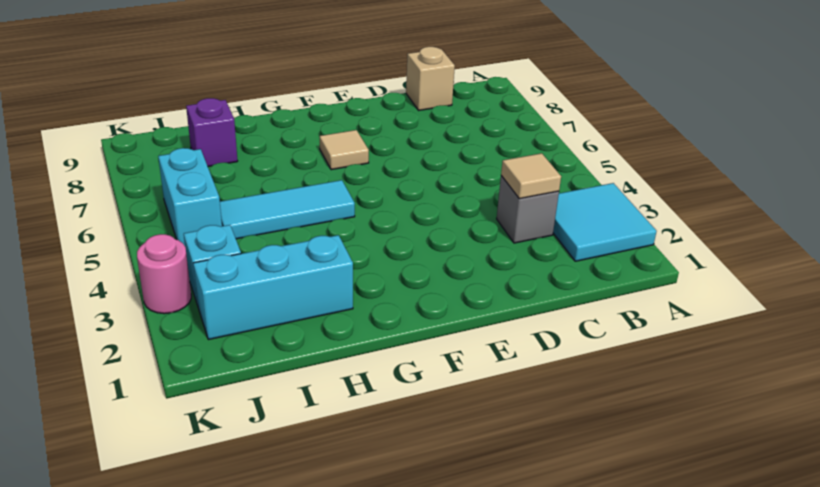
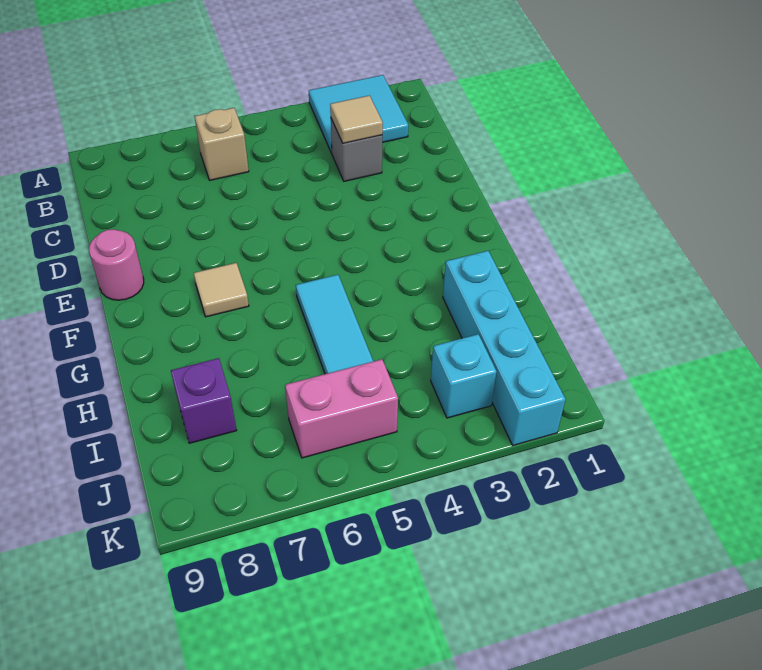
tan 1x1 brick [406,47,455,110] -> tan 1x1 brick moved to [195,108,249,180]
cyan 1x3 brick [193,235,353,340] -> cyan 1x4 brick [443,251,565,445]
cyan 1x2 brick [158,148,222,246] -> pink 1x2 brick [285,359,398,458]
pink 1x1 round brick [137,234,191,314] -> pink 1x1 round brick moved to [89,229,144,300]

